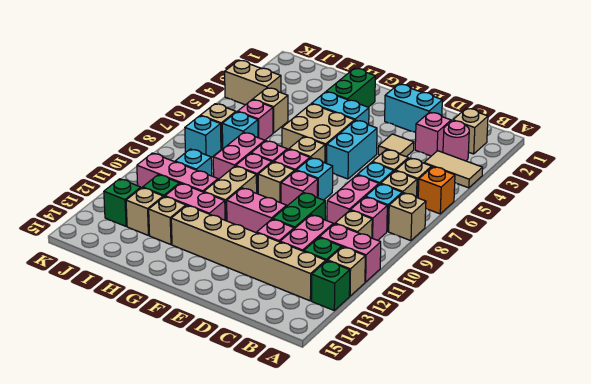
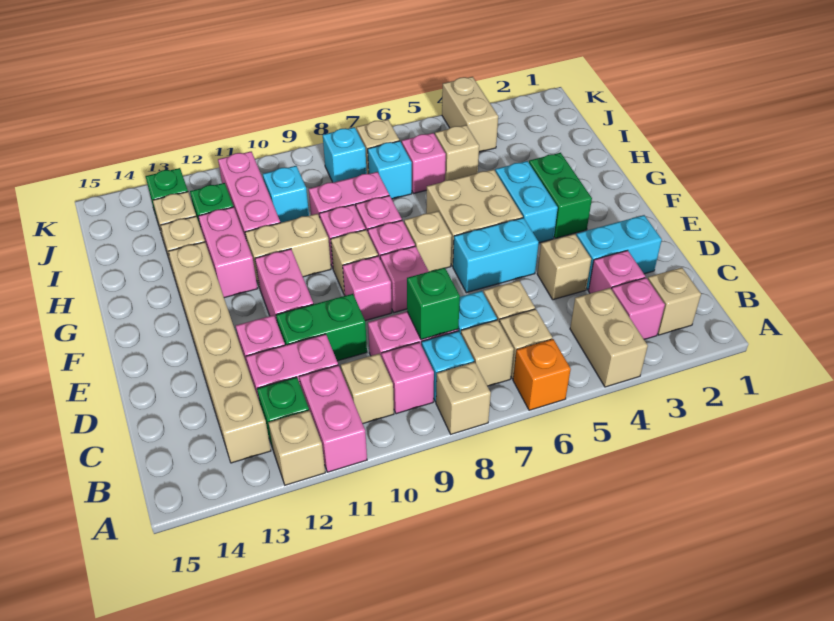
tan 1x2 tile [424,151,483,188] -> tan 1x2 brick [570,288,648,387]
green 1x1 brick [312,261,350,310] -> green 1x1 brick moved to [407,268,460,340]
pink 1x1 round brick [443,121,469,161] -> pink 1x1 brick [612,278,665,339]
cyan 1x2 brick [385,84,442,133] -> cyan 1x2 brick turned to [576,215,662,290]
tan 1x1 tile [378,134,414,157] -> tan 1x1 brick [537,234,591,300]
cyan 1x1 brick [296,158,333,200] -> pink 1x1 brick [380,246,429,313]
green 1x2 brick [326,68,375,107] -> green 1x2 brick turned to [529,153,592,238]

